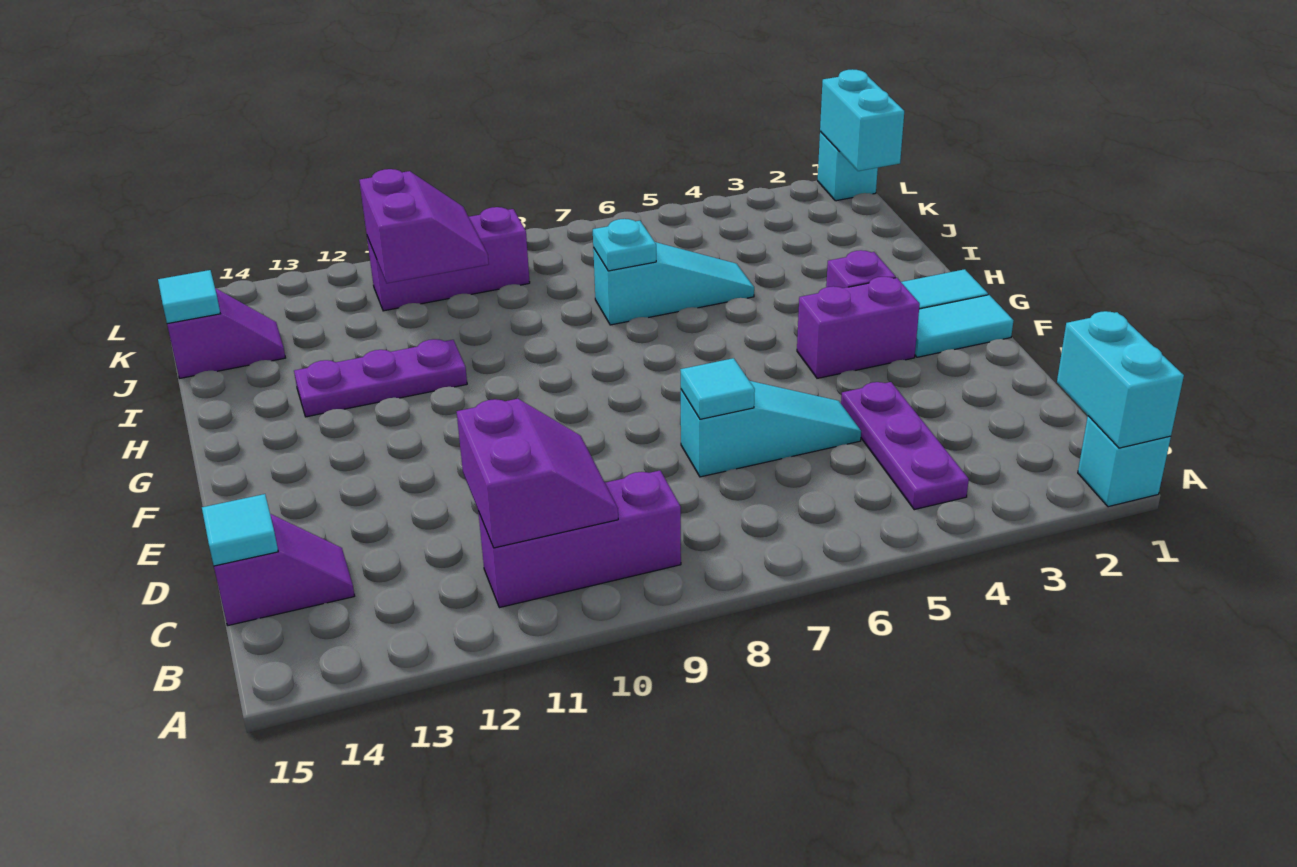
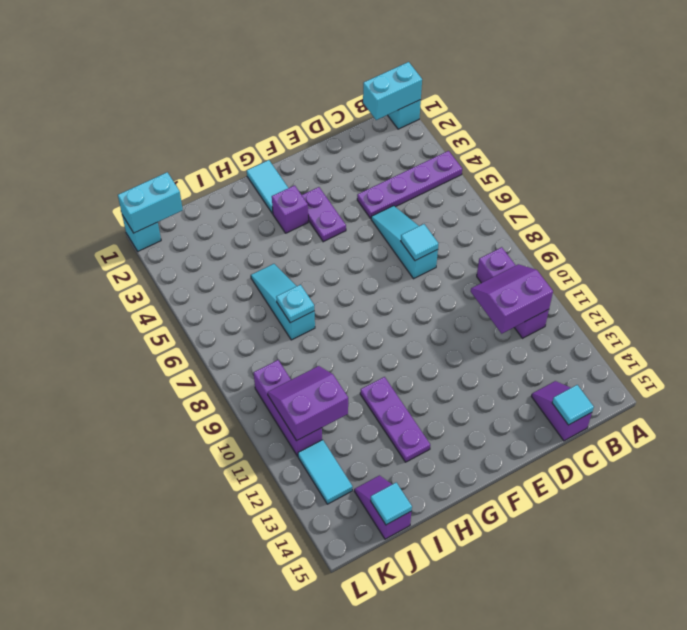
purple 1x3 plate [841,382,969,510] -> purple 1x4 plate [357,151,462,218]
cyan 1x2 tile [915,295,1014,357] -> cyan 1x2 tile moved to [298,440,353,504]
purple 1x2 brick [797,277,920,378] -> purple 1x2 plate [302,187,346,242]

